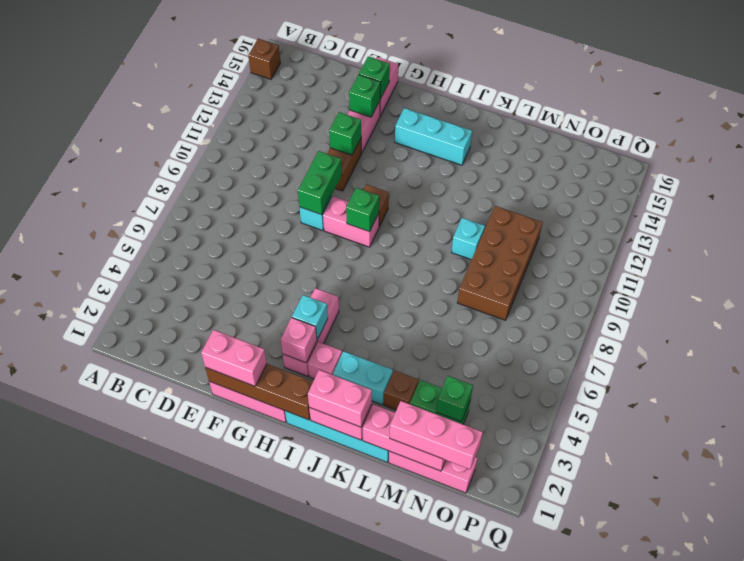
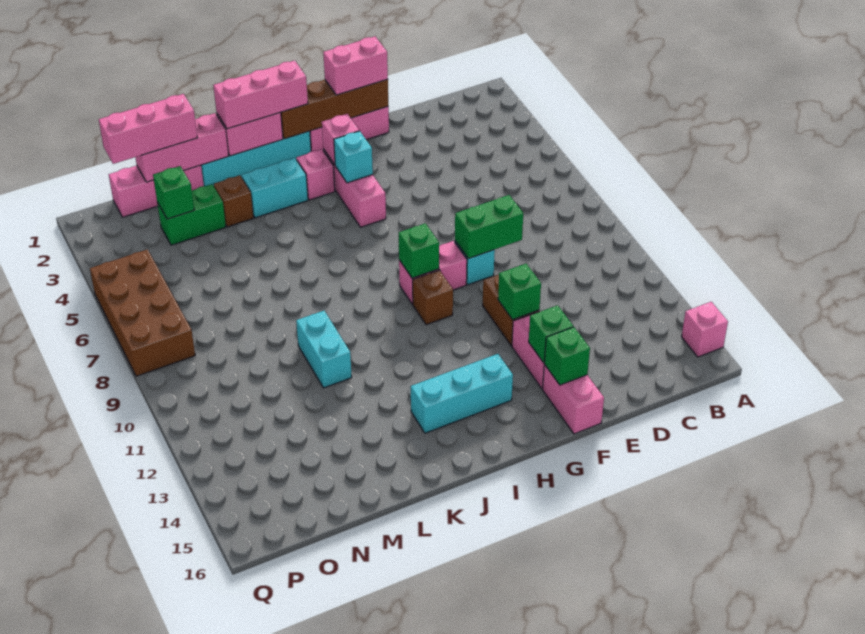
brown 1x1 brick [248,39,280,79] -> pink 1x1 brick [682,302,728,357]
green 1x2 brick [298,151,342,215] -> green 1x2 brick turned to [455,195,523,259]
pink 1x2 brick [308,370,372,427] -> pink 1x3 brick [213,60,308,129]
cyan 1x1 brick [452,218,485,260] -> cyan 1x2 brick [296,311,352,388]
brown 2x4 brick [457,206,543,320] -> brown 2x4 brick moved to [90,249,195,376]

